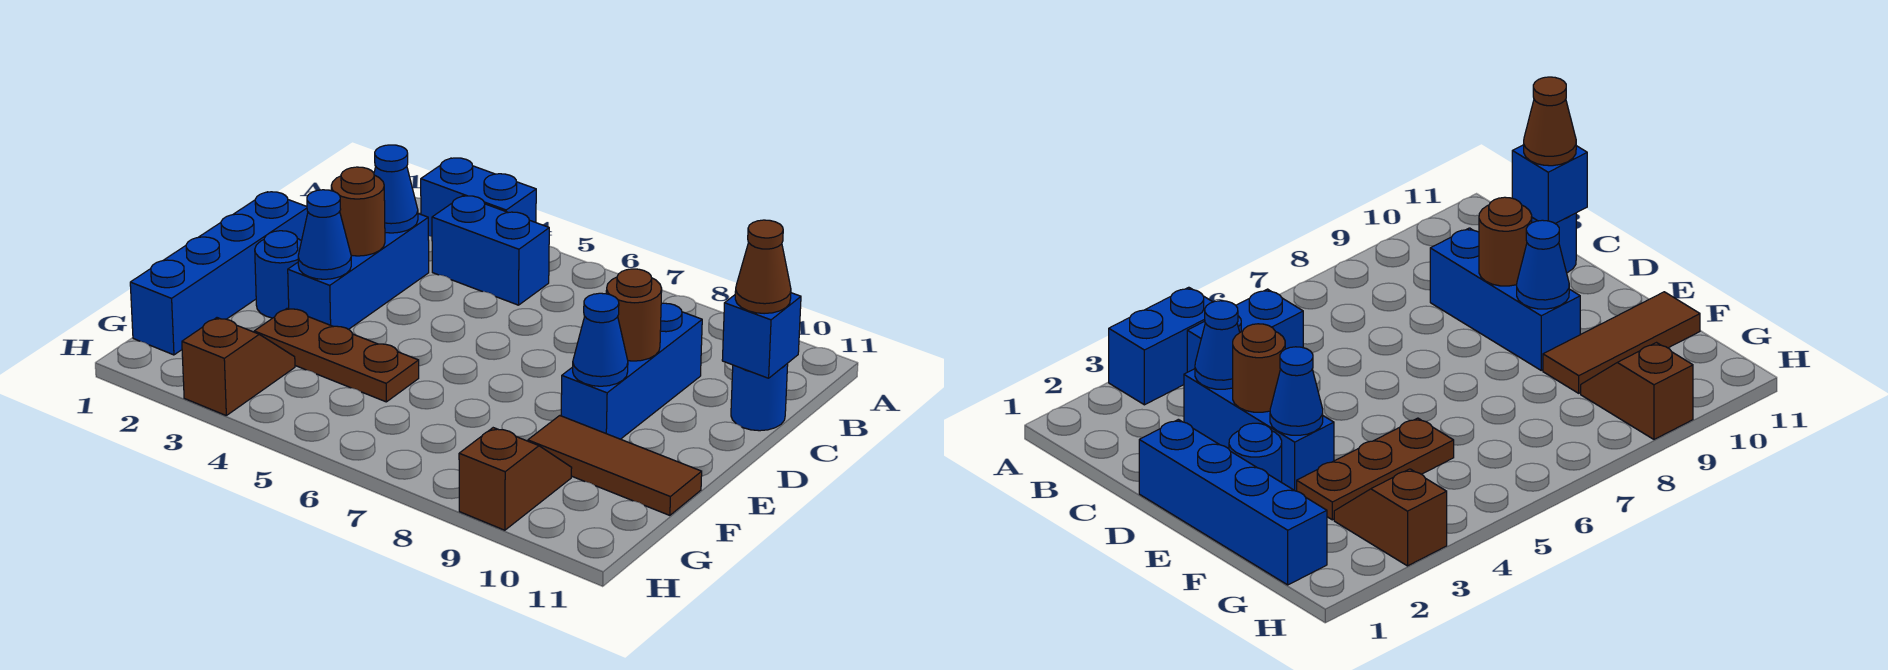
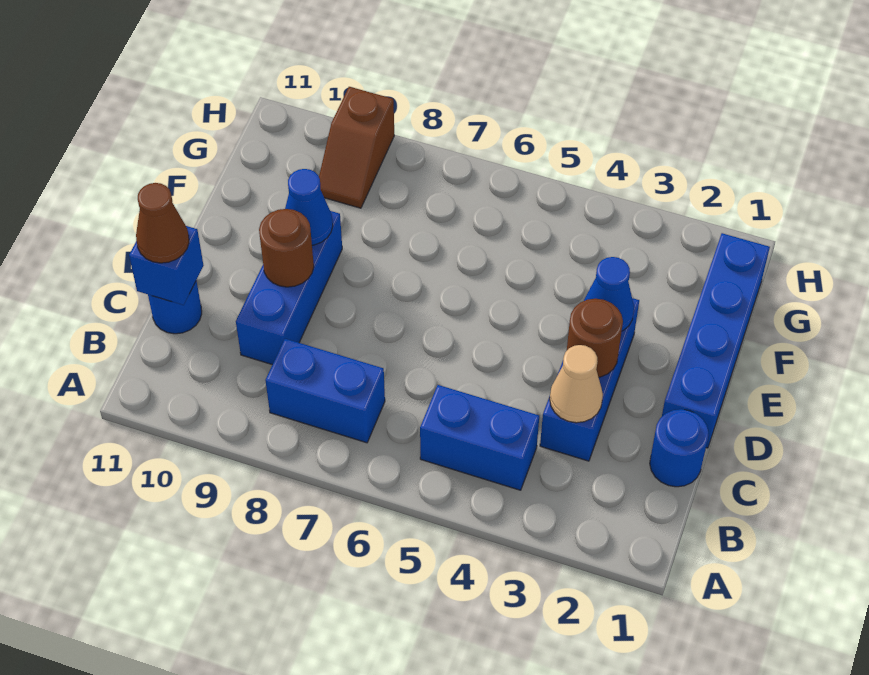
blue 1x2 brick [421,158,536,236] -> blue 1x2 brick moved to [265,339,385,443]
blue 1x1 cone [374,145,418,233] -> tan 1x1 cone [550,345,603,423]
blue 1x1 round brick [255,231,301,318] -> blue 1x1 round brick moved to [650,409,709,487]
brown 1x3 plate [254,308,419,402] -> none
brown 1x3 tile [528,416,702,515] -> none
brown 1x2 slope [182,318,295,415] -> none

